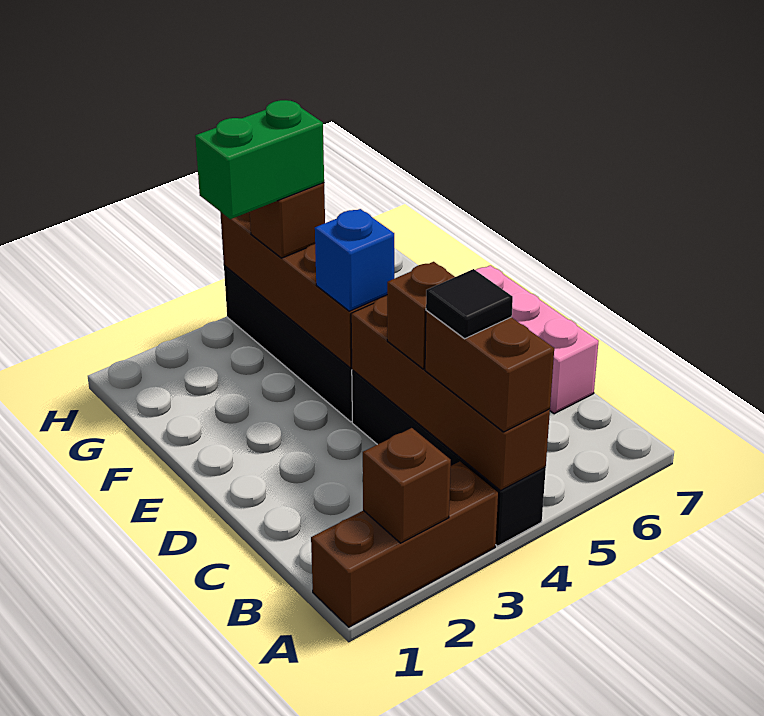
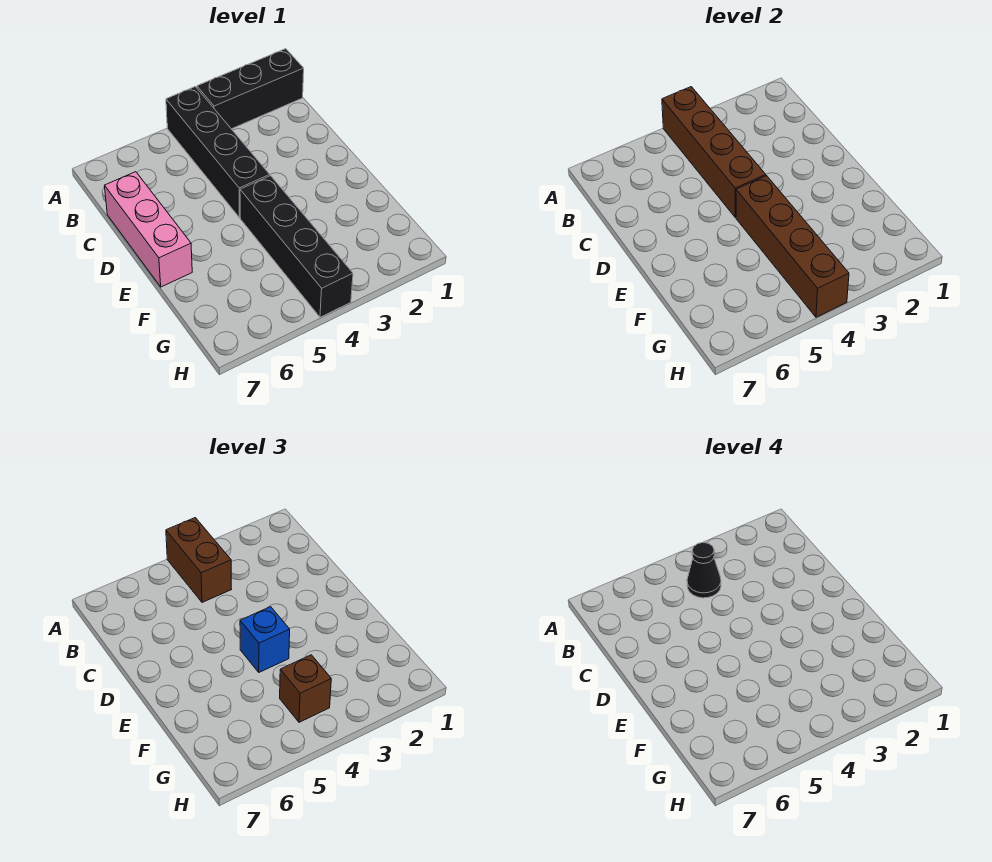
brown 1x3 brick [311,462,498,627] -> black 1x3 brick [197,49,304,129]
brown 1x1 brick [363,428,451,543] -> none
black 1x1 tile [426,269,513,339] -> black 1x1 cone [687,543,721,598]
brown 1x1 brick [387,262,455,369] -> none
green 1x2 brick [195,100,324,219] -> none

